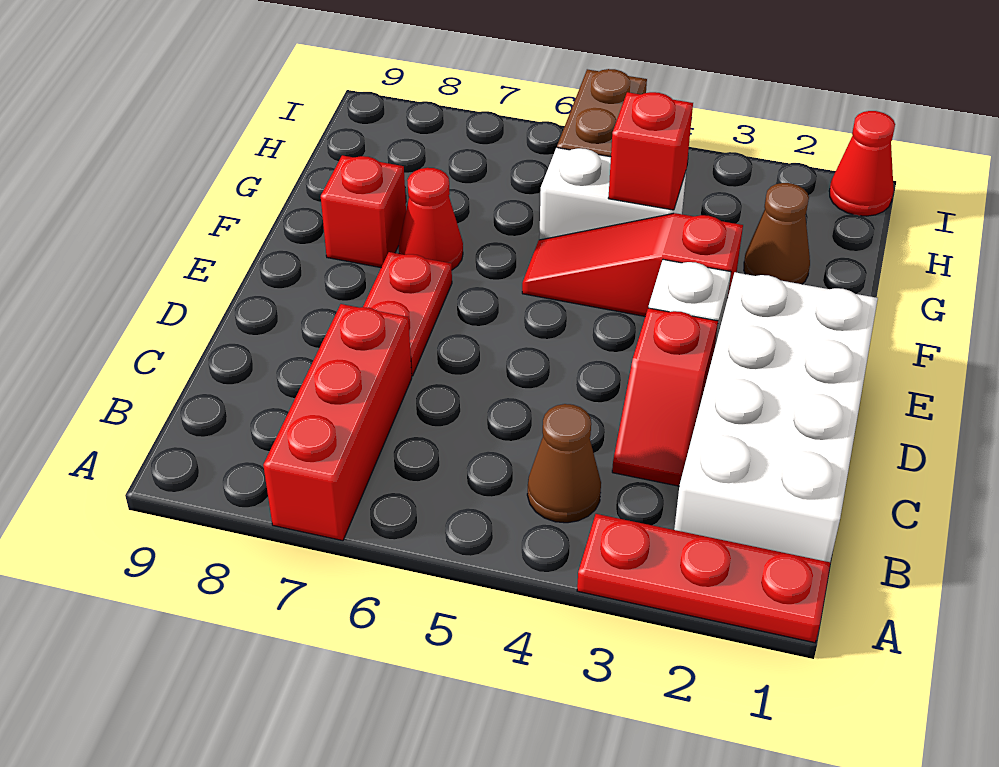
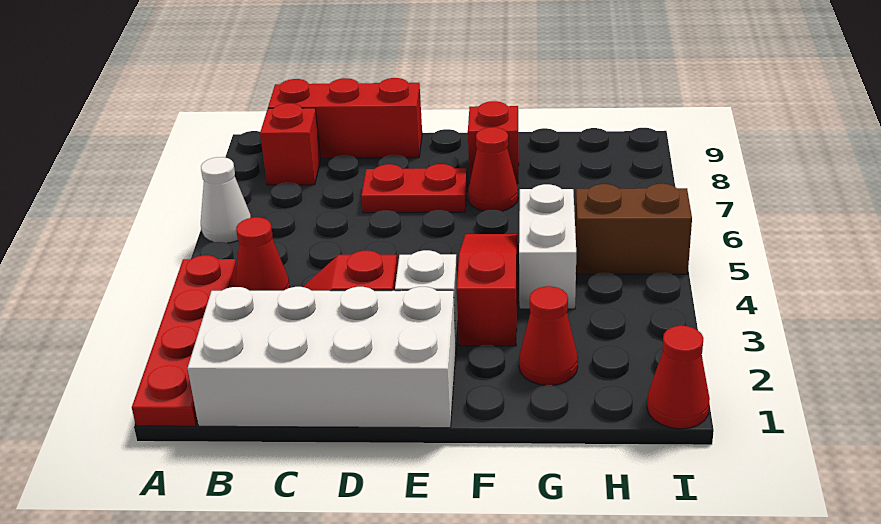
red 1x3 plate [577,514,830,643] -> red 1x4 plate [132,255,237,426]
none -> white 1x1 cone [201,157,251,243]
red 1x3 brick [263,304,412,541] -> red 1x3 brick moved to [268,78,422,158]
brown 1x1 cone [527,404,601,523] -> red 1x1 cone [235,217,290,291]
brown 1x1 cone [744,183,810,284] -> red 1x1 cone [519,286,578,385]
red 1x1 brick [609,92,693,210] -> red 1x1 brick moved to [260,103,321,185]

